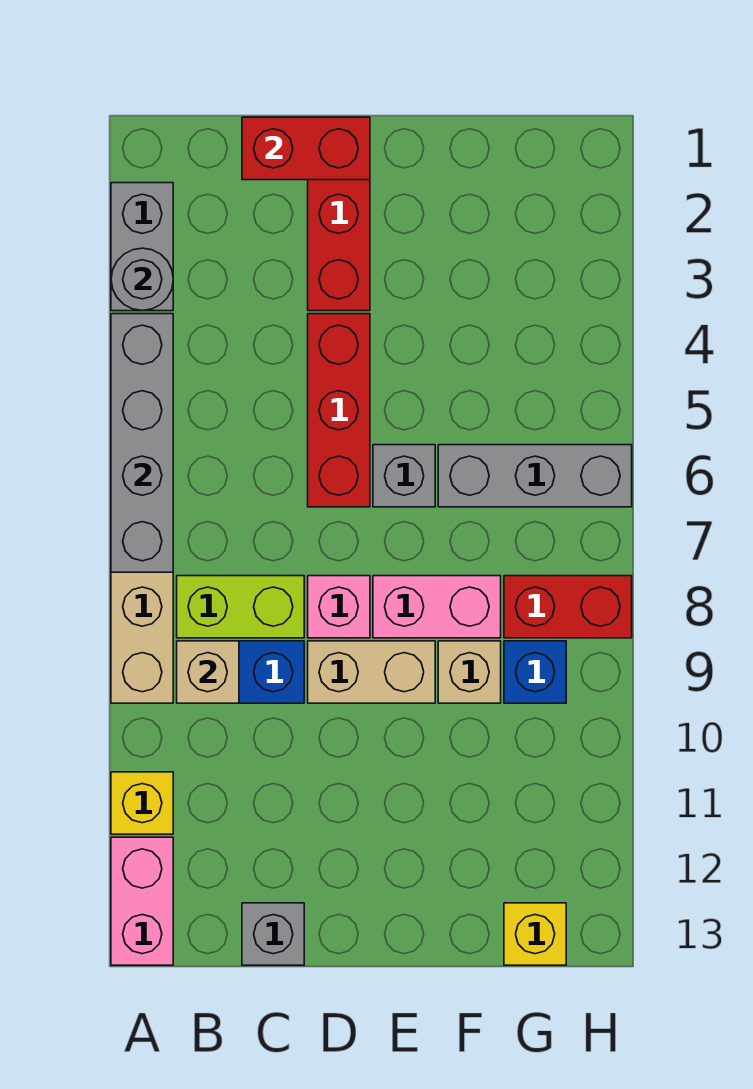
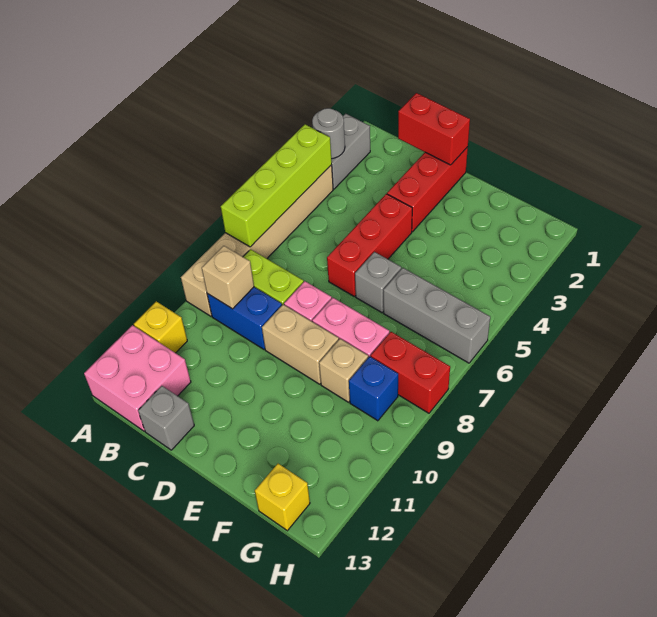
grey 1x4 brick [111,314,173,572] -> lime 1x4 brick [221,124,332,247]
pink 1x2 brick [111,837,173,965] -> pink 2x2 brick [84,325,191,431]

